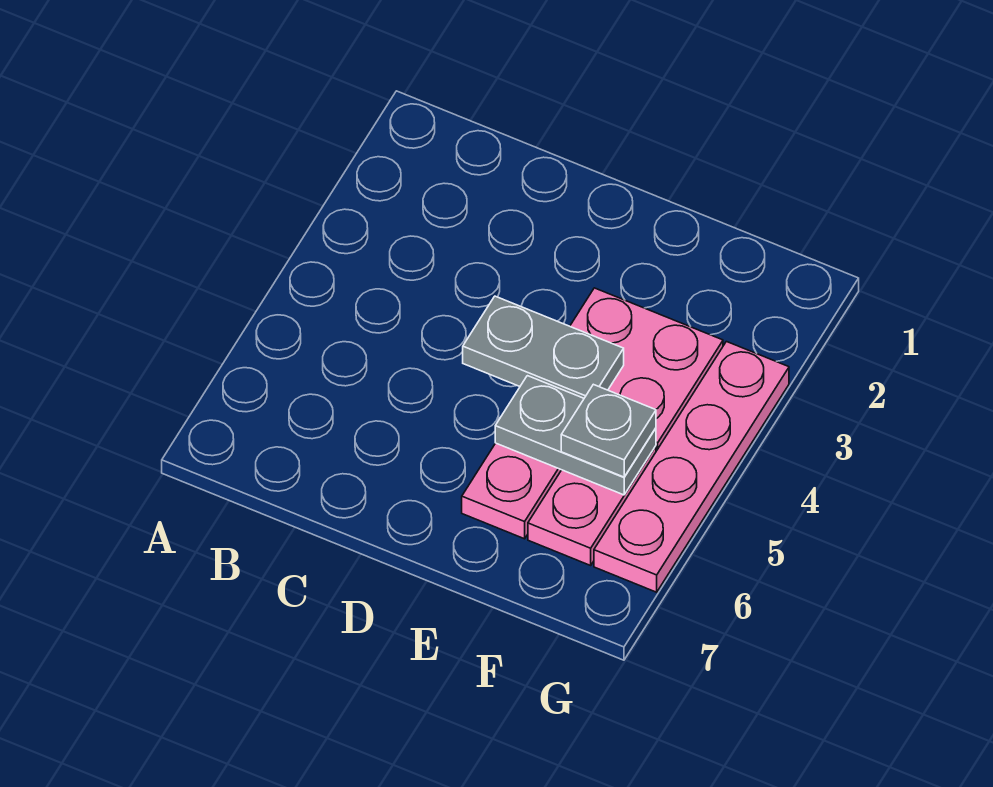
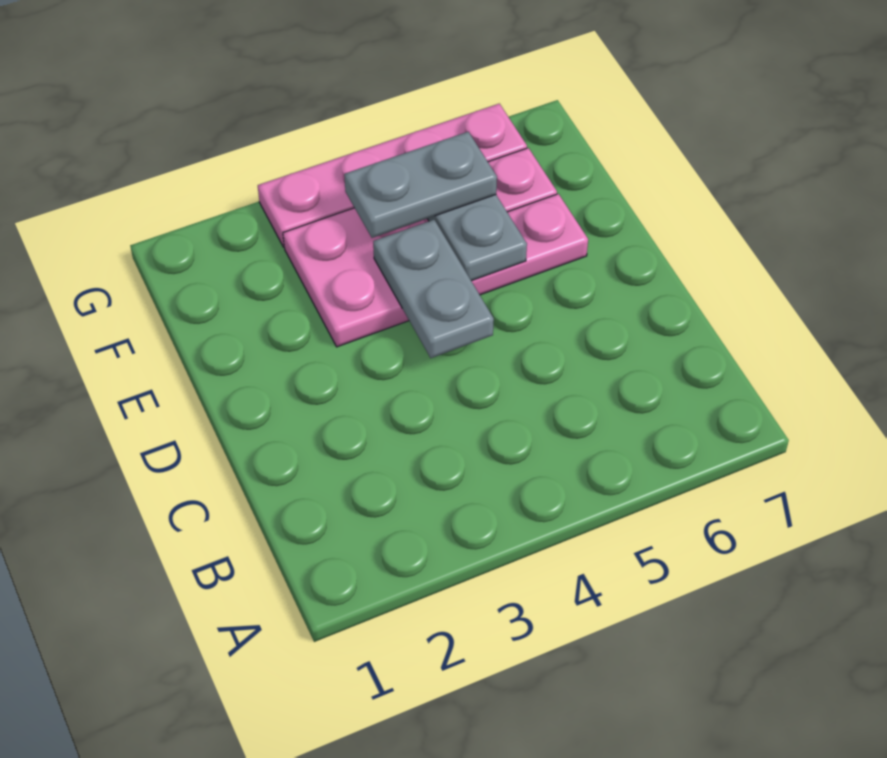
grey 1x1 plate [561,384,656,477] -> grey 1x2 plate [344,132,497,238]

